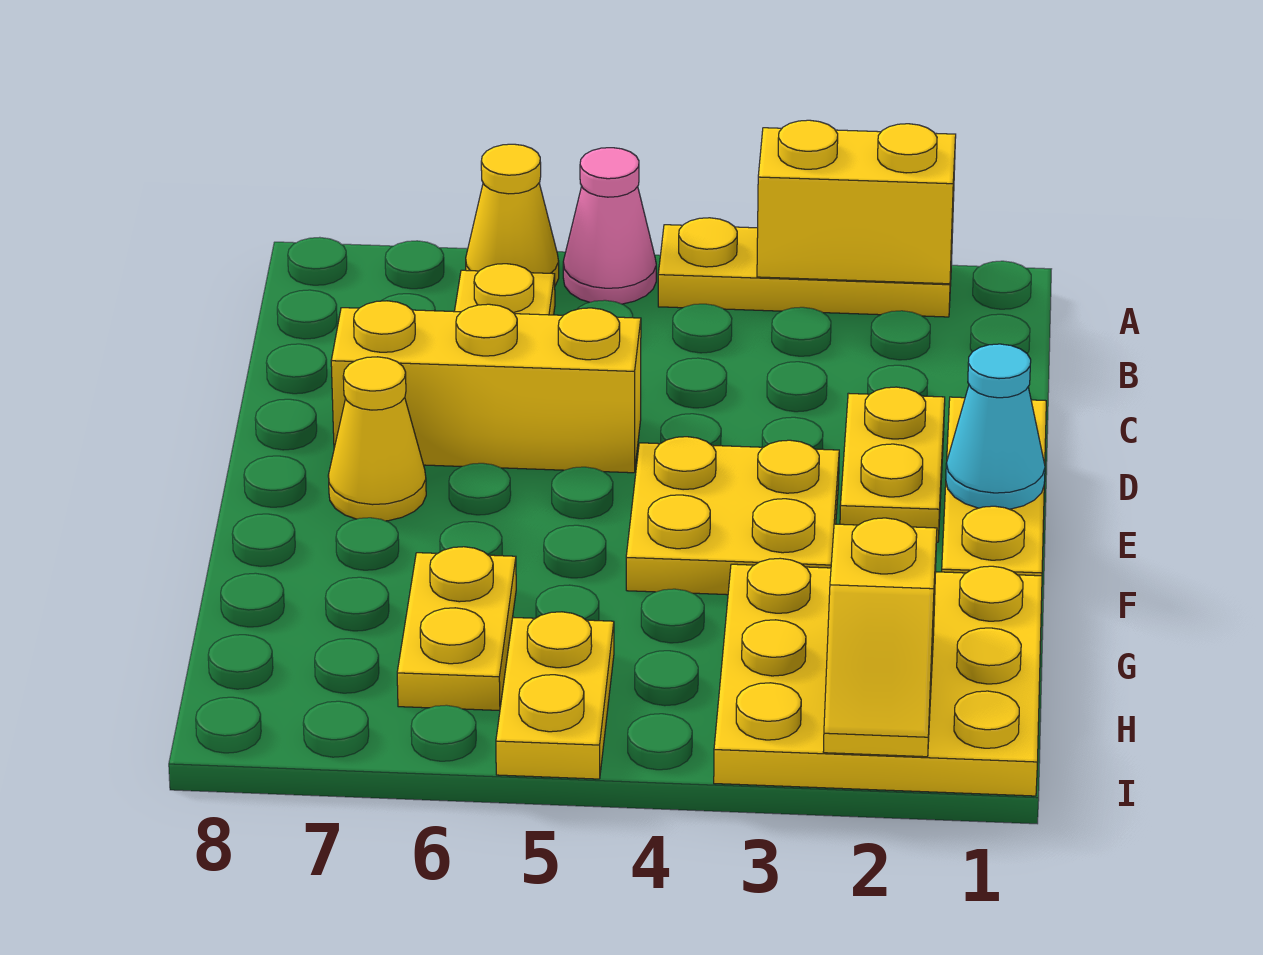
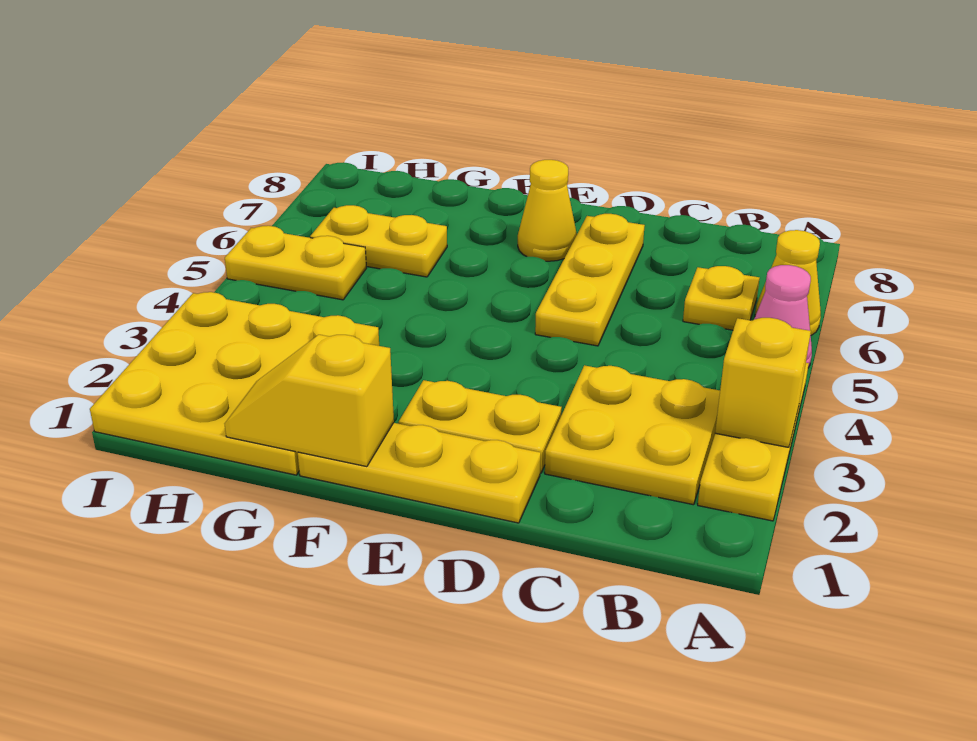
yellow 1x2 brick [757,120,956,284] -> yellow 1x1 brick [715,318,811,447]
yellow 1x3 brick [331,301,641,473] -> yellow 1x3 plate [535,214,645,346]
cyan 1x1 cone [946,344,1045,509] -> none
yellow 2x2 plate [626,437,839,595] -> yellow 2x2 plate moved to [545,365,720,505]
yellow 1x2 slope [823,518,937,757] -> yellow 1x2 slope moved to [225,335,394,467]

